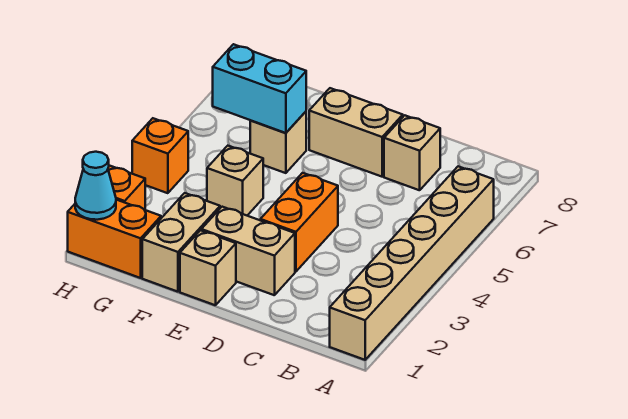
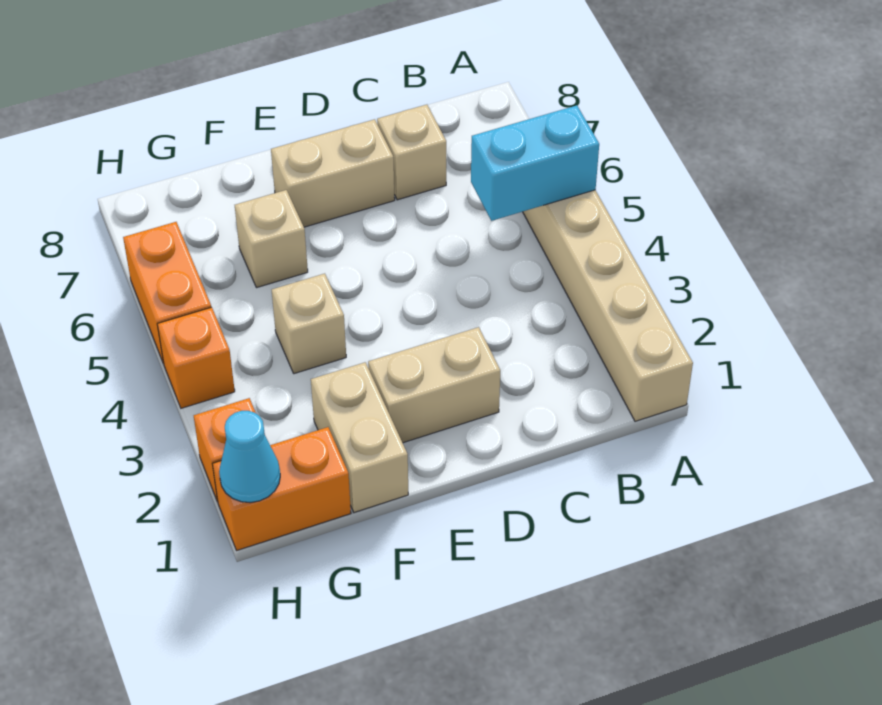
orange 1x2 brick [260,173,338,272] -> orange 1x2 brick moved to [123,222,211,364]
tan 1x1 brick [180,230,236,305] -> none
cyan 1x2 brick [213,44,306,133] -> cyan 1x2 brick moved to [471,105,599,221]

